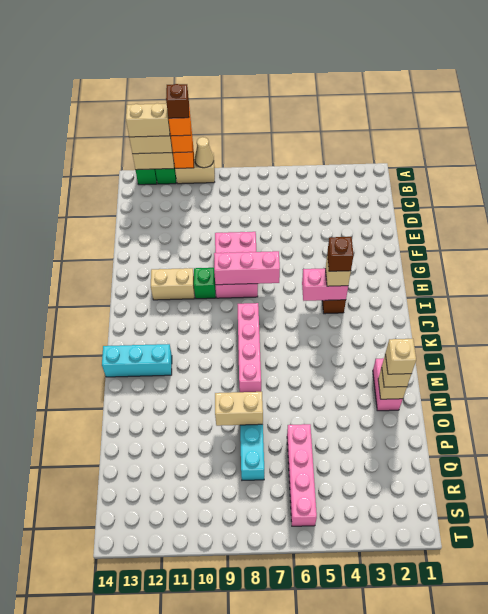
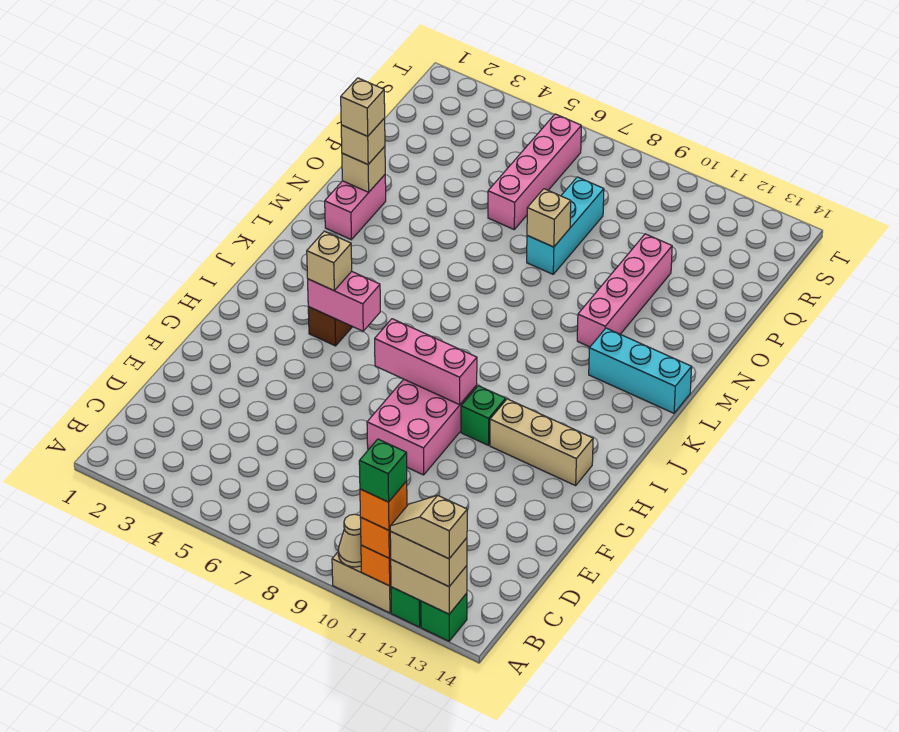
brown 1x1 brick [166,84,189,118] -> green 1x1 brick [359,439,407,502]
tan 1x2 brick [126,103,170,137] -> tan 1x2 slope [390,495,467,559]
tan 1x2 brick [151,268,194,300] -> tan 1x3 brick [490,399,593,486]
brown 1x1 brick [327,237,354,271] -> none
pink 1x4 brick [238,303,261,392] -> pink 1x4 brick moved to [577,234,672,347]
tan 1x2 brick [215,392,263,426] -> tan 1x1 brick [527,189,571,247]

